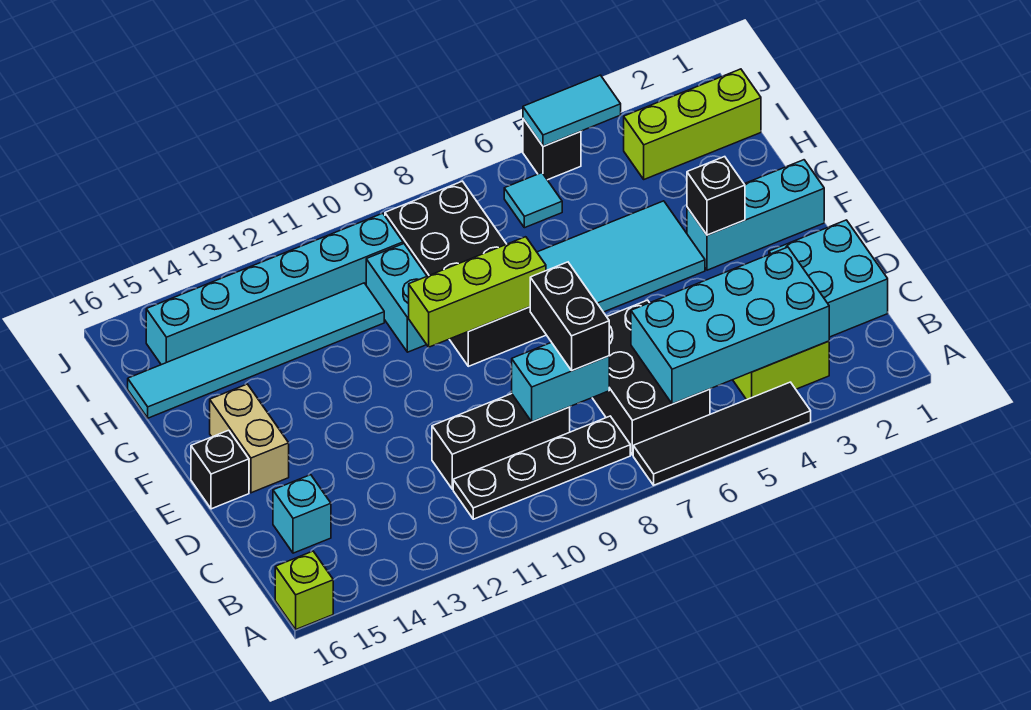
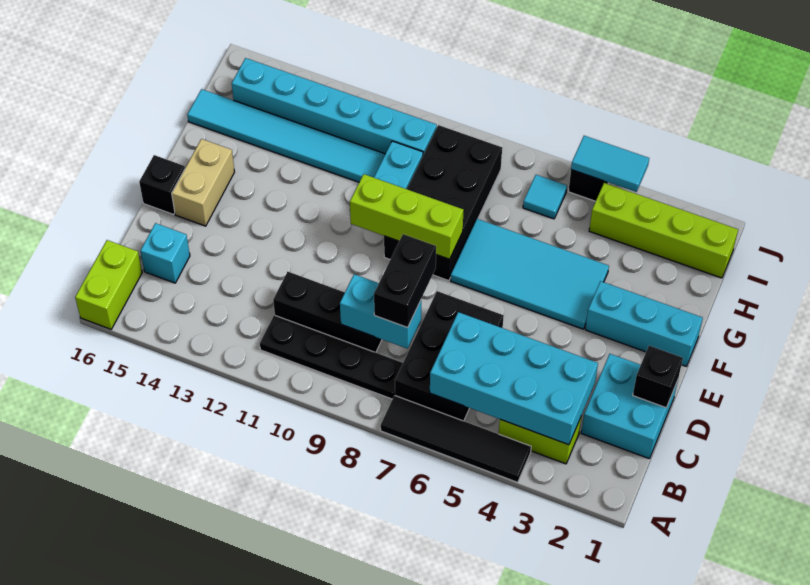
lime 1x1 brick [275,551,333,629] -> lime 1x2 brick [75,240,142,329]
black 1x1 brick [687,157,745,235] -> black 1x1 brick moved to [633,346,683,408]
lime 1x3 brick [624,69,761,179] -> lime 1x4 brick [589,183,738,278]

